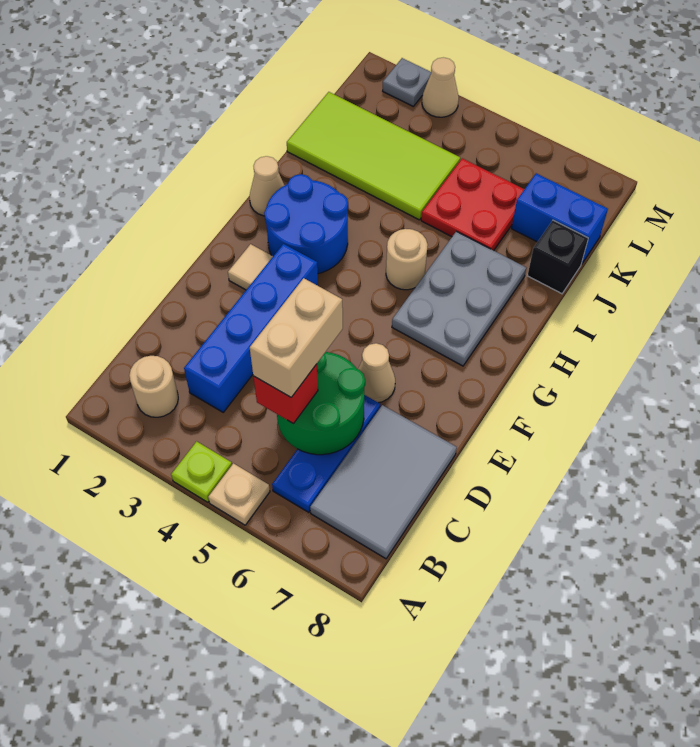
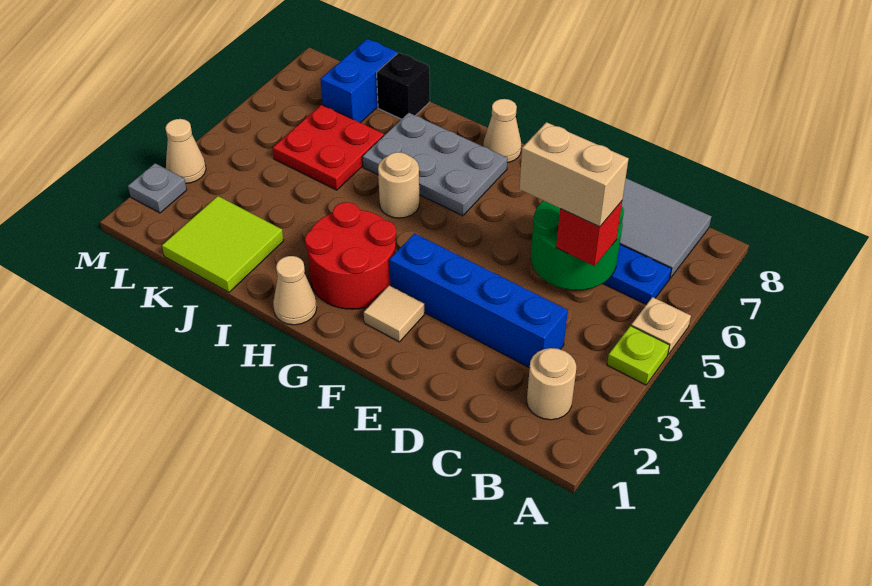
tan 1x1 cone [358,343,395,403] -> tan 1x1 cone moved to [483,99,522,163]
blue 2x2 round brick [264,174,348,274] -> red 2x2 round brick [305,202,396,309]
lime 2x4 tile [287,92,460,220] -> lime 2x2 tile [162,196,284,292]

